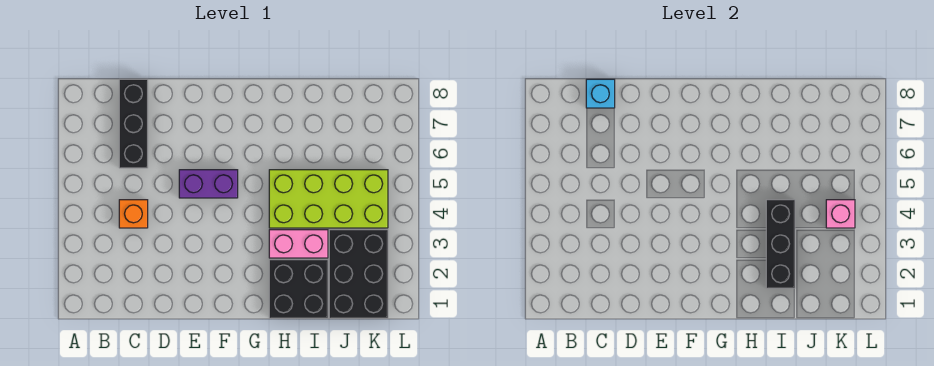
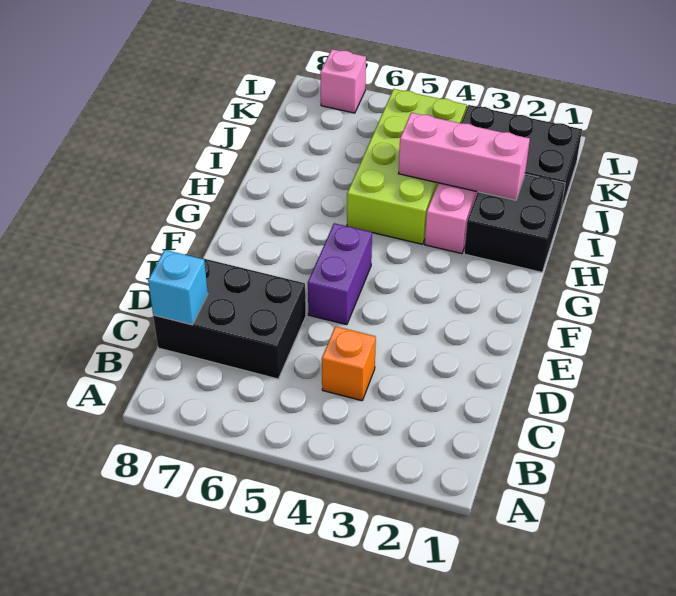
black 1x3 brick [119,79,148,168] -> black 2x3 brick [153,254,306,379]
black 1x3 brick [766,200,795,288] -> pink 1x3 brick [398,113,530,200]
pink 1x1 brick [826,200,855,228] -> pink 1x1 brick moved to [320,49,366,113]

